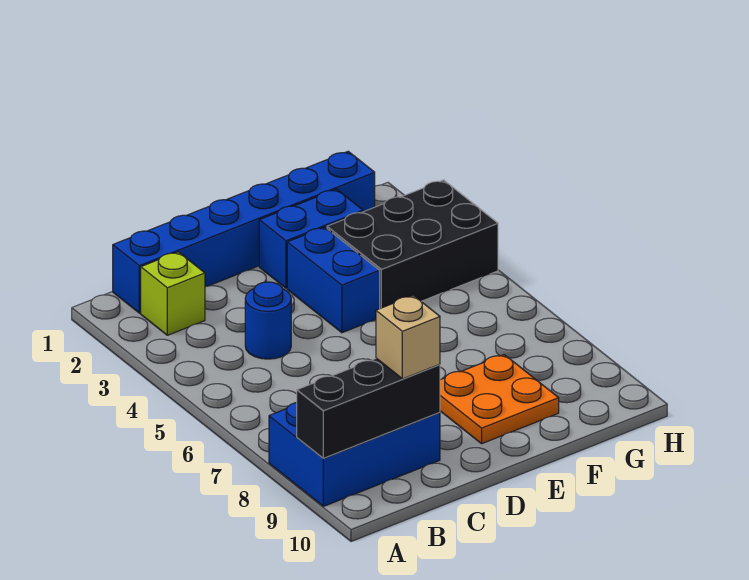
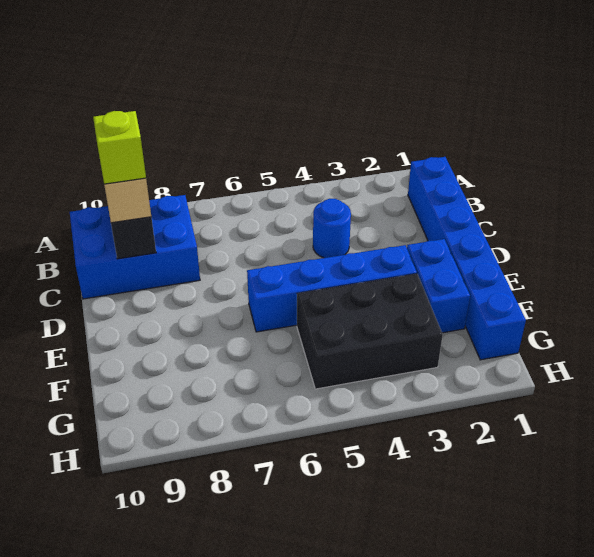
blue 2x3 brick [269,403,440,506] -> blue 2x3 brick turned to [70,195,200,299]
lime 1x1 brick [141,252,205,335] -> lime 1x1 brick moved to [93,111,146,184]
blue 1x2 brick [287,227,380,333] -> blue 1x4 brick [247,245,417,332]
orange 2x2 plate [440,355,559,444] -> none
black 2x3 brick [327,180,498,309] -> black 2x3 brick turned to [297,274,443,389]

